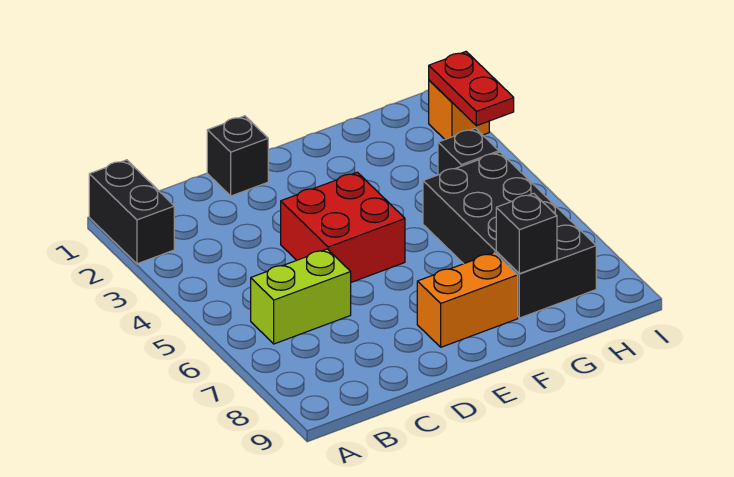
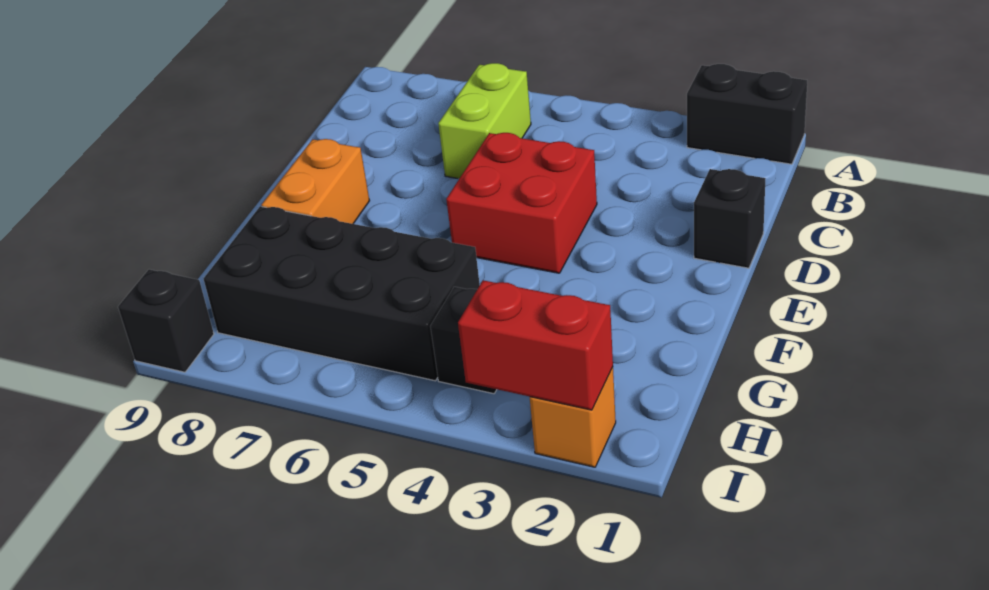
black 1x1 brick [496,193,557,274] -> black 1x1 brick moved to [118,269,214,372]
red 1x2 plate [429,52,514,126] -> red 1x2 brick [458,280,613,410]

